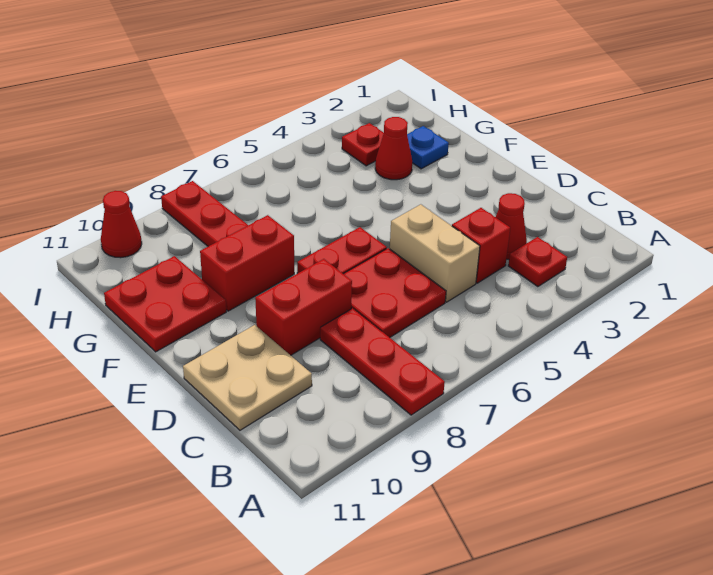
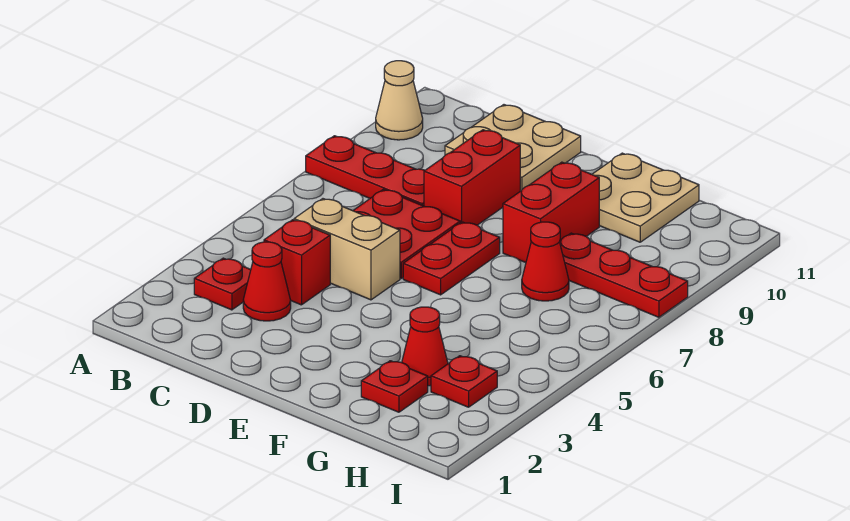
none -> tan 1x1 cone [376,61,423,140]
red 2x2 plate [104,256,226,352] -> tan 2x2 plate [592,153,699,242]
blue 1x1 plate [407,126,449,169] -> red 1x1 plate [361,361,428,412]
red 1x1 cone [101,191,142,258] -> red 1x1 cone moved to [522,222,569,301]

